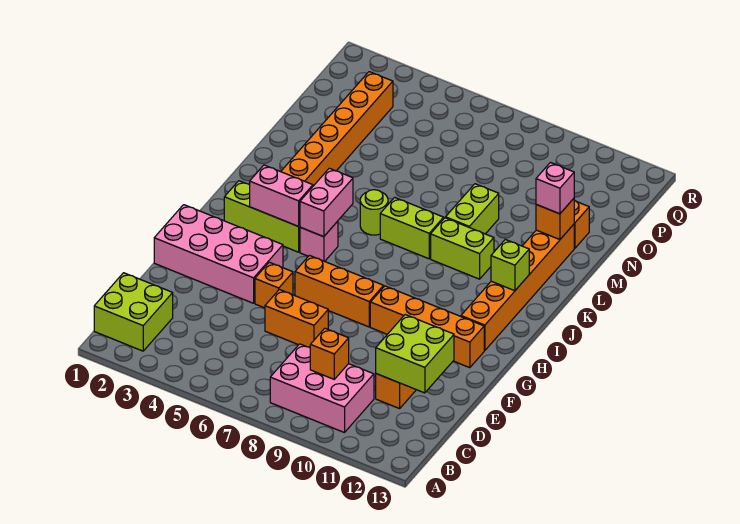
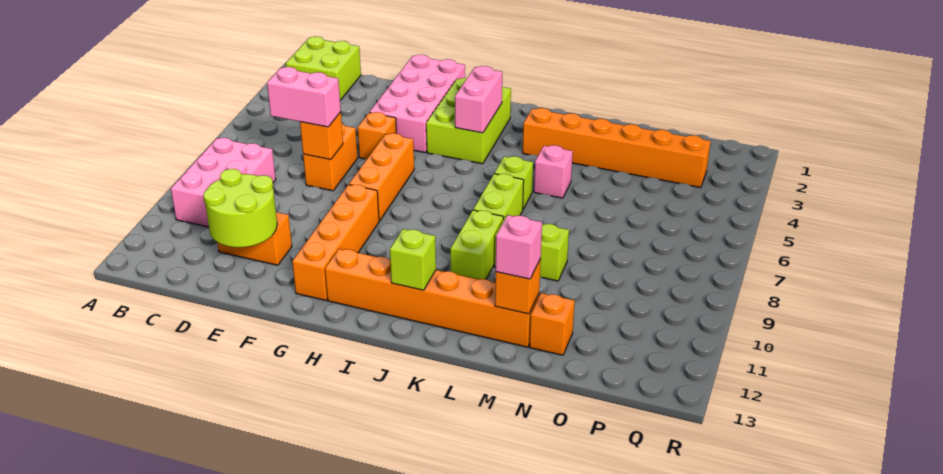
orange 1x1 brick [310,328,349,379] -> orange 1x1 brick moved to [300,112,343,160]
lime 2x2 brick [376,315,454,393] -> lime 2x2 round brick [203,169,277,247]
lime 1x3 brick [224,181,300,252] -> lime 2x3 brick [426,78,511,164]
pink 1x1 brick [300,221,338,261] -> pink 1x1 brick moved to [534,145,573,198]
pink 1x2 brick [300,168,353,237] -> pink 1x2 brick moved to [267,67,341,127]
lime 1x1 round brick [360,190,388,235] -> lime 1x1 brick [494,156,533,209]

